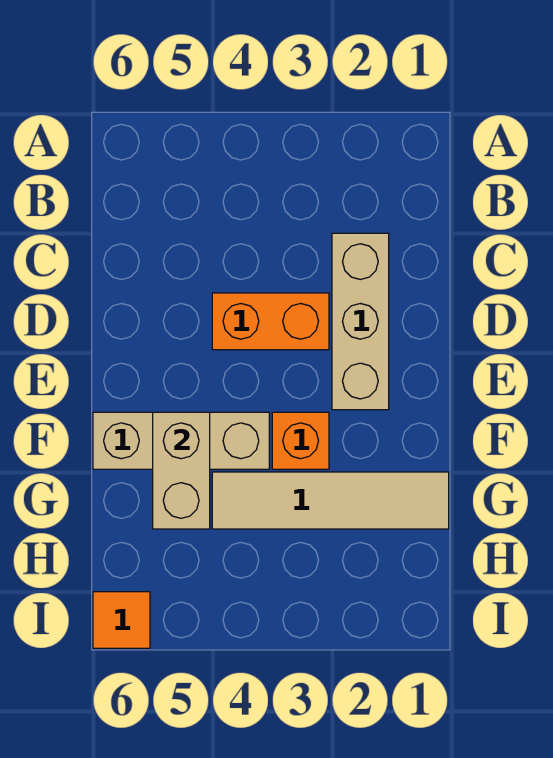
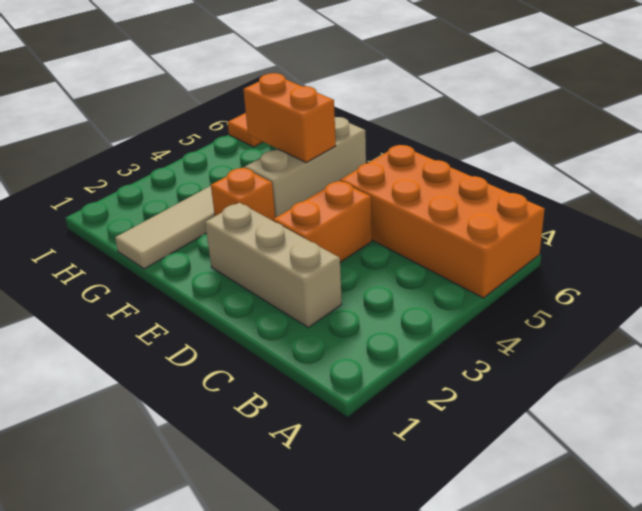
none -> orange 2x4 brick [340,145,545,298]
tan 1x2 brick [153,412,210,529] -> orange 1x2 brick [243,73,336,162]

